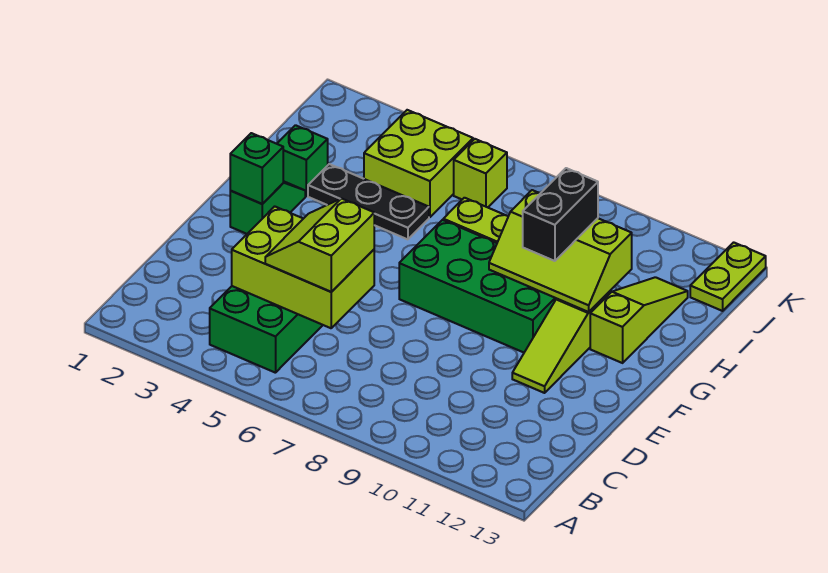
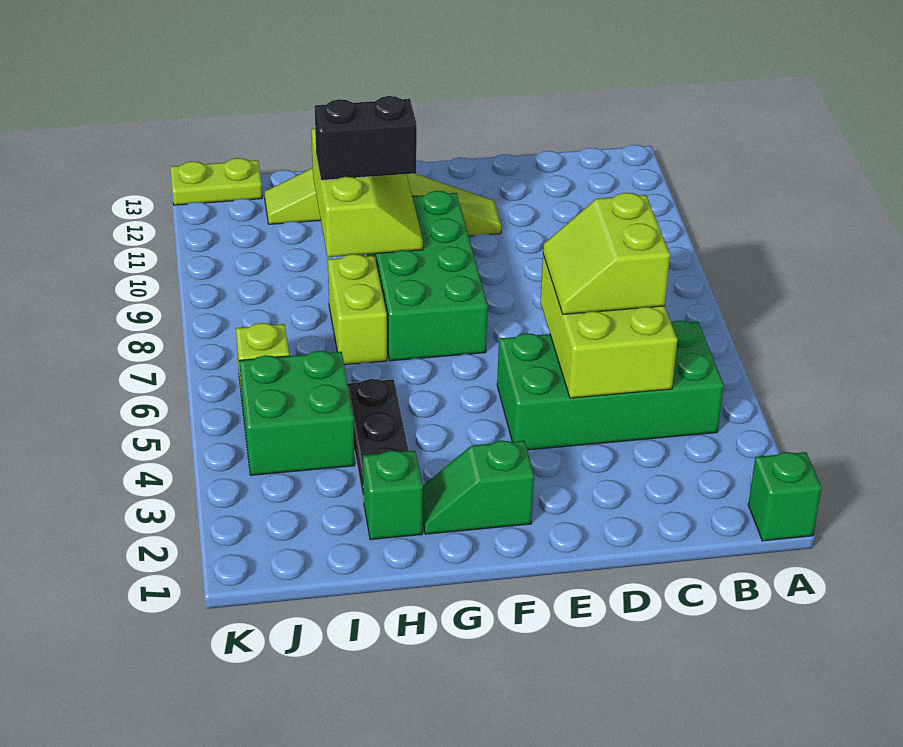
lime 2x2 slope [265,199,374,292] -> lime 2x2 slope turned to [543,193,670,314]
green 1x1 brick [230,133,283,204] -> green 1x1 brick moved to [748,452,822,541]
lime 2x2 brick [364,110,473,217] -> green 2x2 brick [239,351,355,475]

